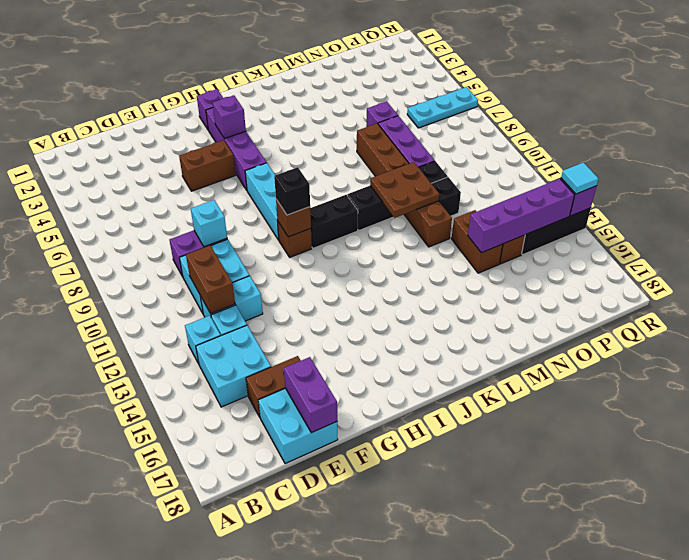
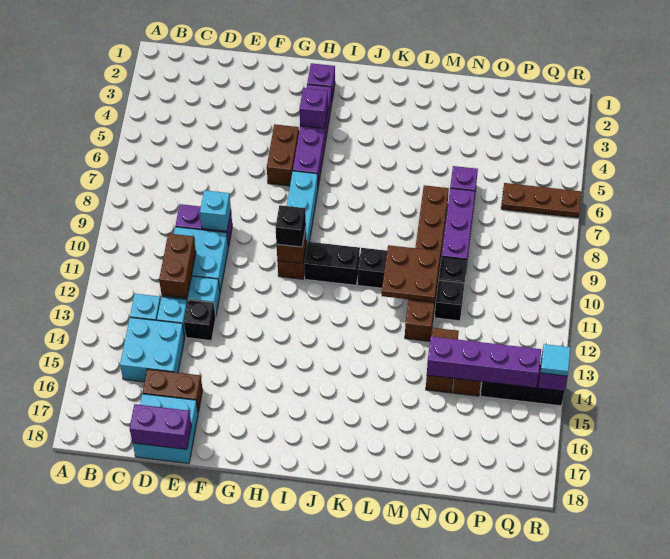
none -> black 1x1 brick [184,300,216,340]
purple 1x2 brick [284,357,337,433] -> purple 1x2 brick turned to [130,404,191,449]
brown 1x2 brick [179,140,236,191] -> brown 1x2 brick turned to [267,124,299,186]
cyan 1x3 plate [407,87,478,128] -> brown 1x3 plate [501,183,581,218]

